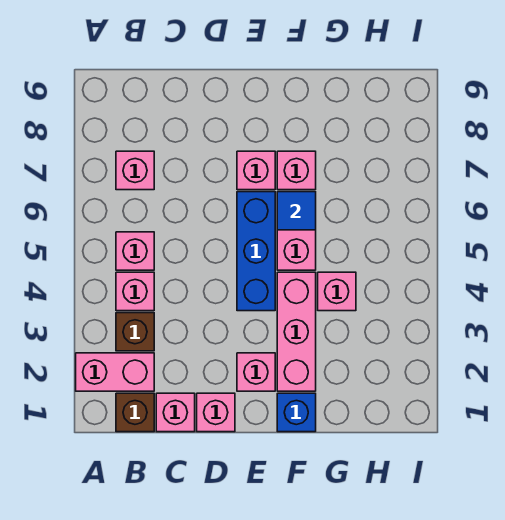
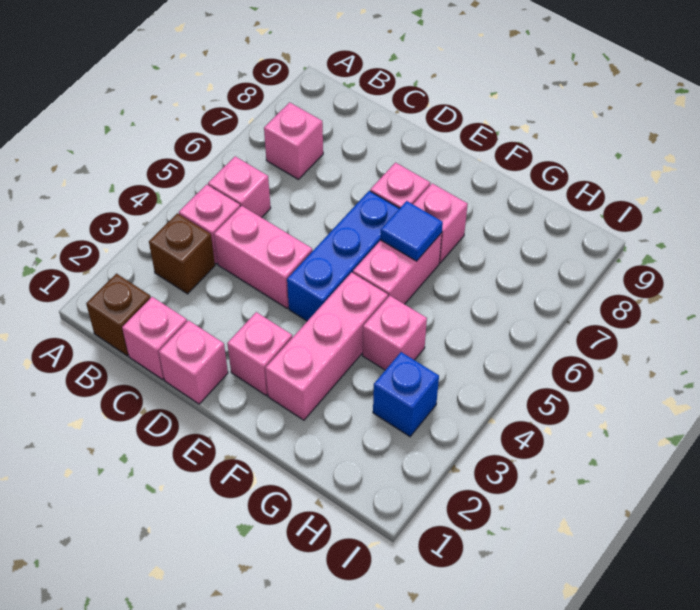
pink 1x2 brick [76,353,154,391] -> pink 1x2 brick moved to [214,206,312,308]
blue 1x1 brick [277,393,316,432] -> blue 1x1 brick moved to [373,352,439,436]

